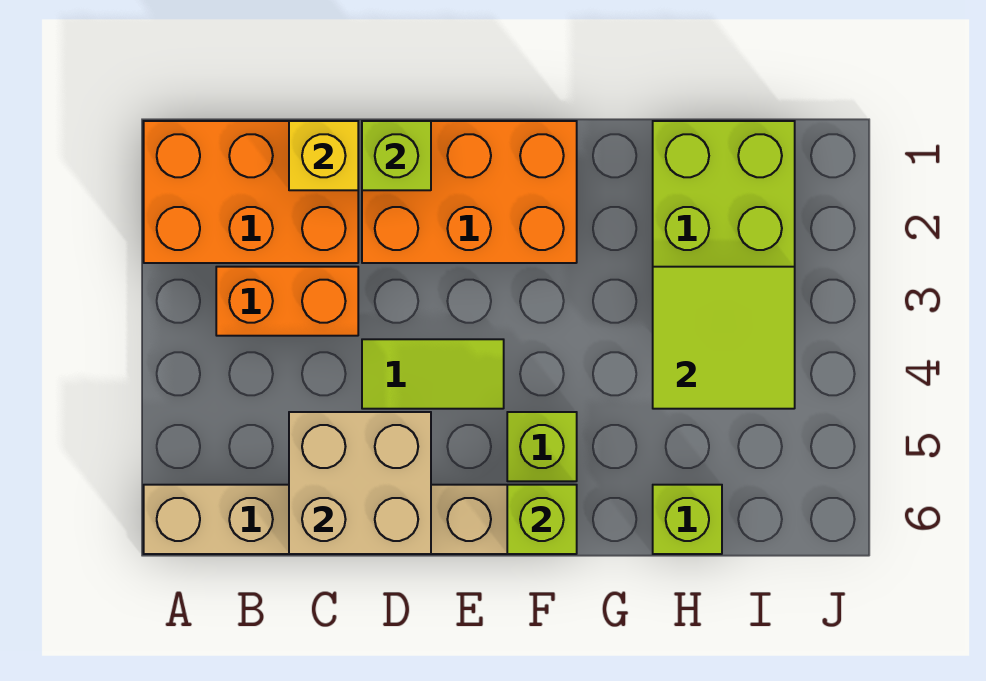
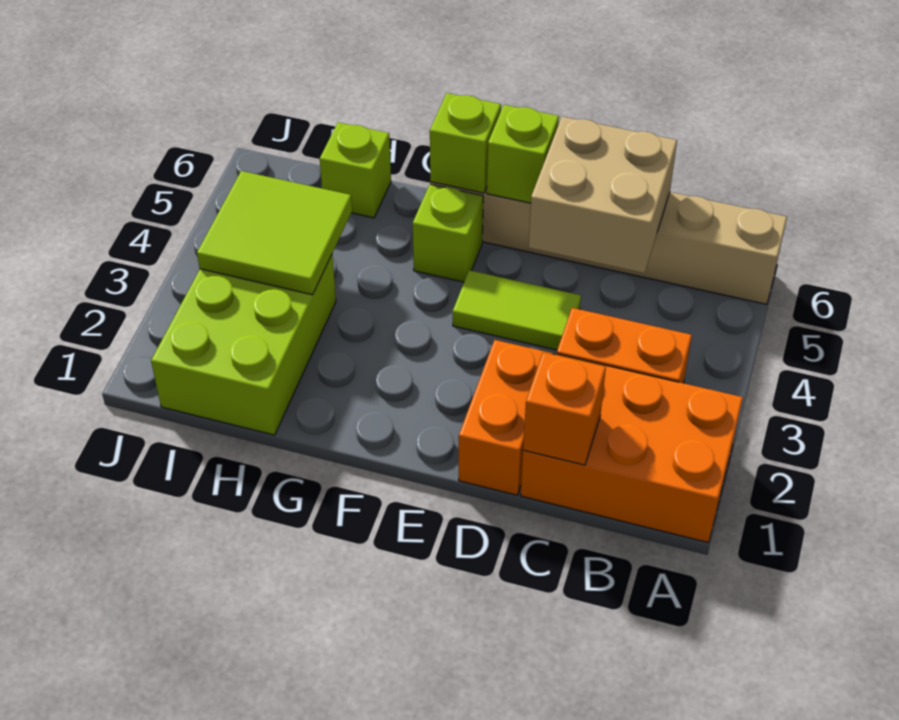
yellow 1x1 brick [289,121,358,190] -> orange 1x1 brick [523,352,606,465]
orange 2x3 brick [362,121,577,263] -> orange 1x2 brick [459,340,553,495]
lime 1x1 brick [362,121,431,190] -> lime 1x1 brick moved to [487,105,559,203]

